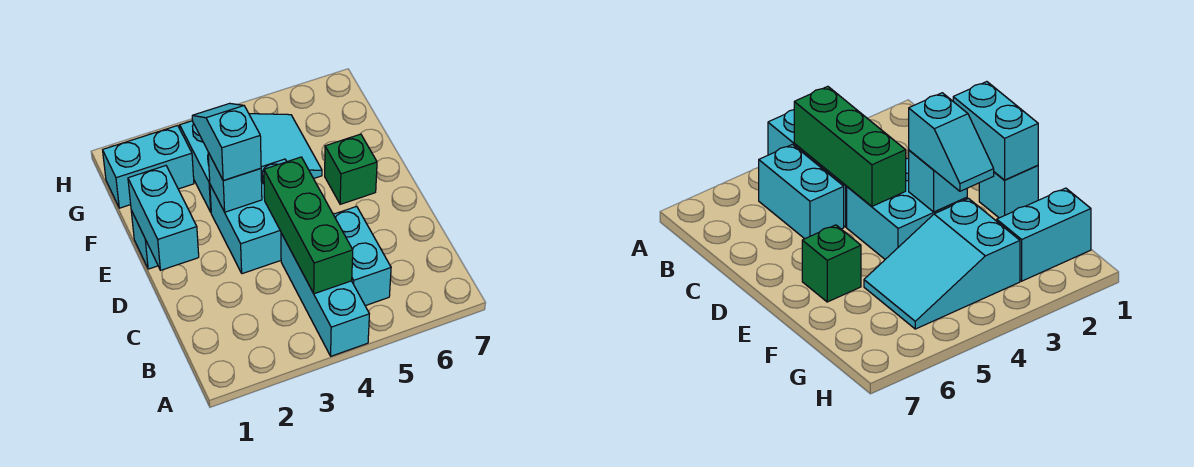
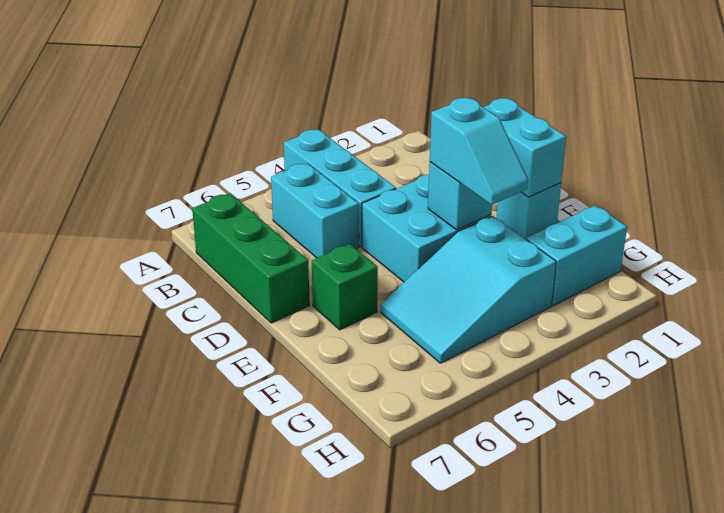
green 1x3 brick [264,157,353,294] -> green 1x3 brick moved to [192,193,310,323]

